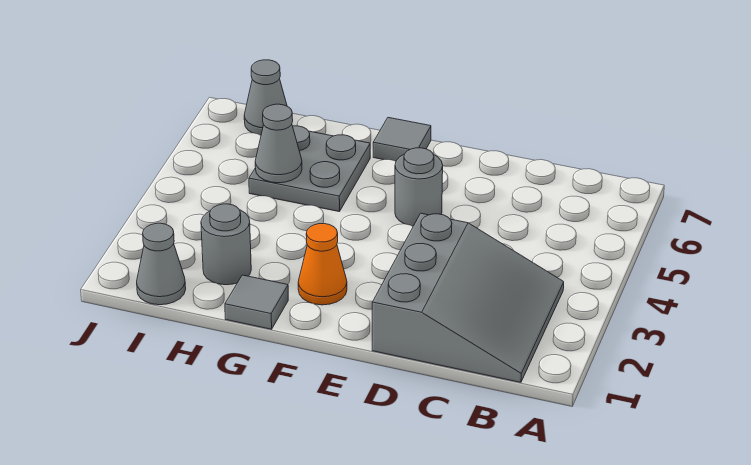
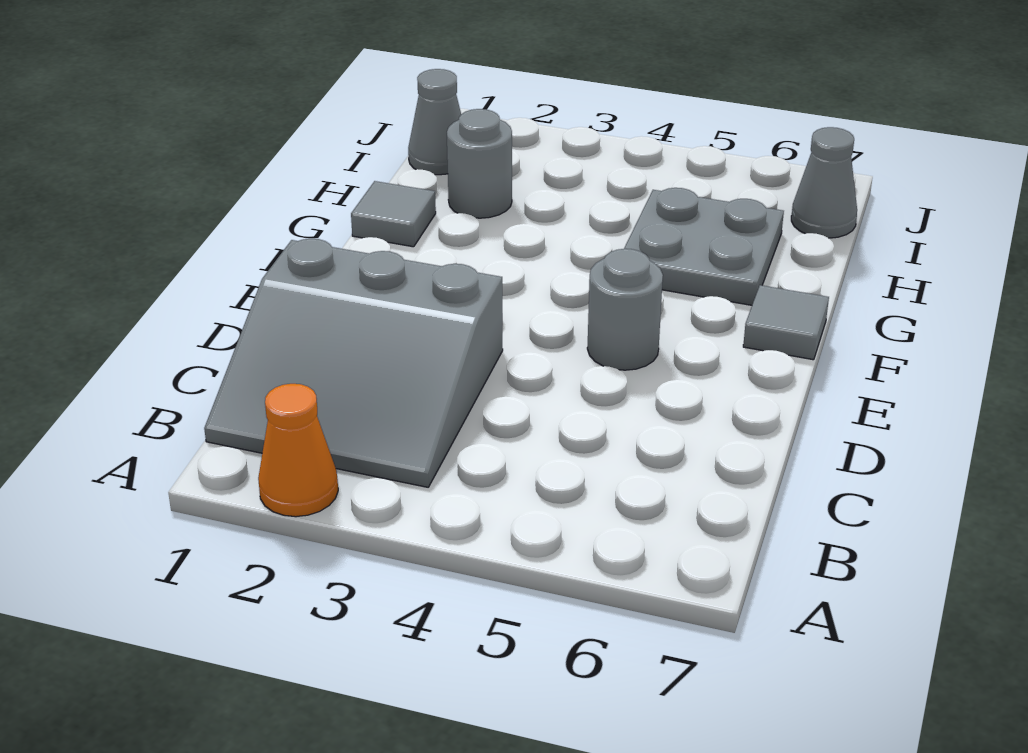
orange 1x1 cone [298,224,347,305] -> orange 1x1 cone moved to [258,384,338,517]
grey 1x1 cone [255,104,302,183] -> none

